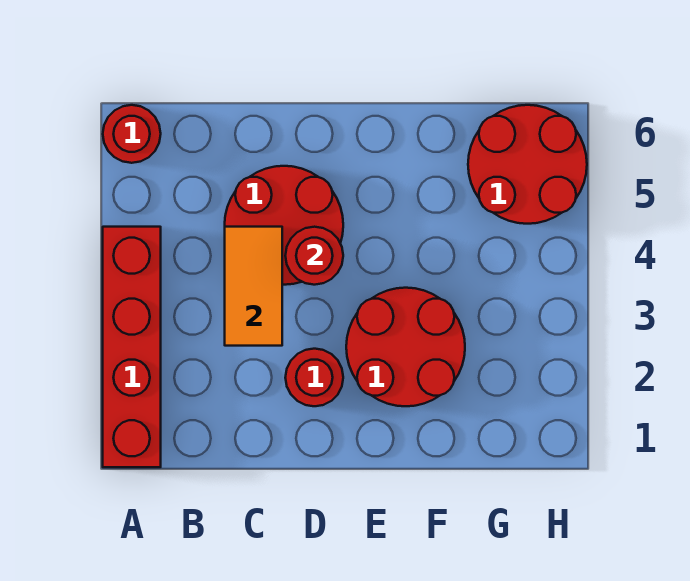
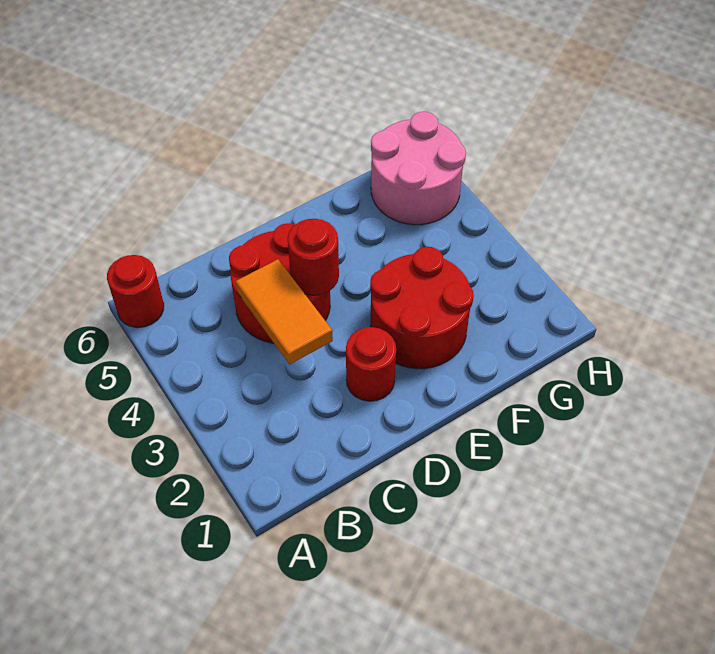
red 1x4 brick [103,227,161,467] -> none
red 2x2 round brick [468,105,587,224] -> pink 2x2 round brick [371,112,466,225]

